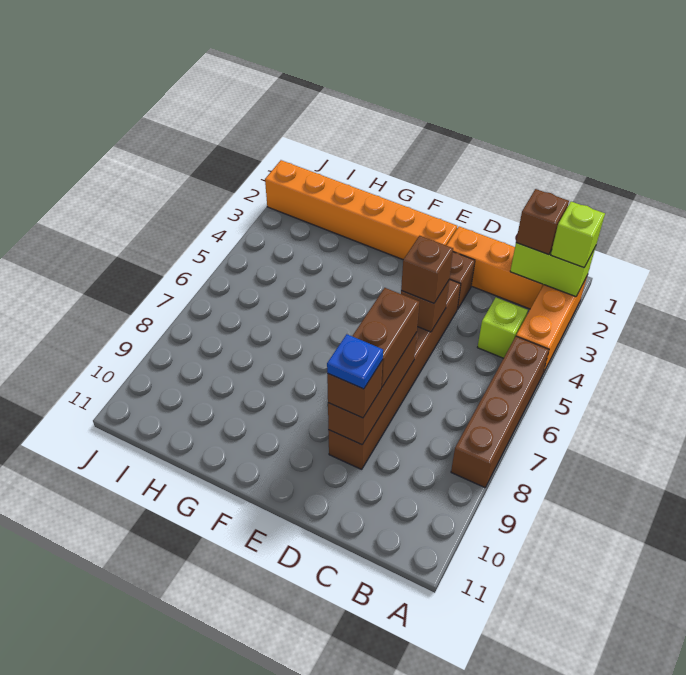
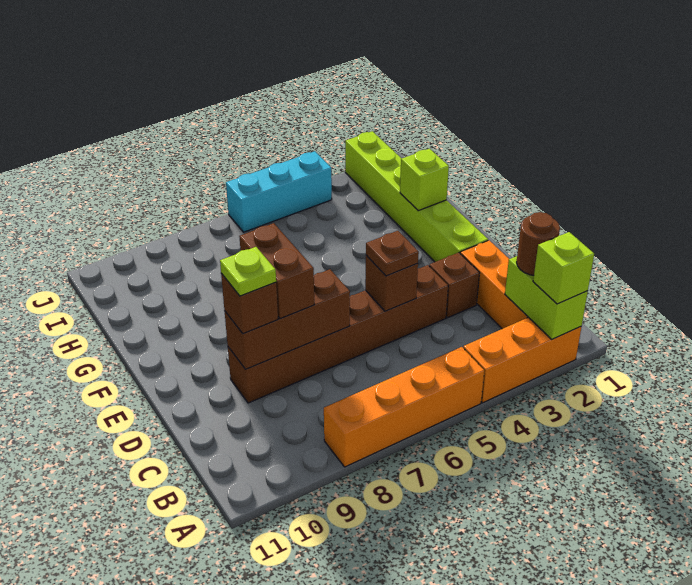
brown 1x4 brick [451,336,549,488] -> orange 1x4 brick [324,347,484,467]
brown 1x1 brick [516,189,569,255] -> brown 1x1 round brick [517,212,560,275]
lime 1x1 brick [477,298,528,358] -> lime 1x1 brick moved to [400,149,449,211]
brown 1x1 brick [401,236,453,303] -> brown 1x1 plate [366,231,419,276]
brown 1x2 brick [353,288,419,387] -> brown 1x2 brick turned to [239,223,314,319]
blue 1x1 plate [327,334,383,389] -> lime 1x1 plate [220,247,276,296]
orange 1x6 brick [265,160,457,259] -> lime 1x6 brick [345,131,488,262]
none -> cyan 1x3 brick [226,151,332,232]

